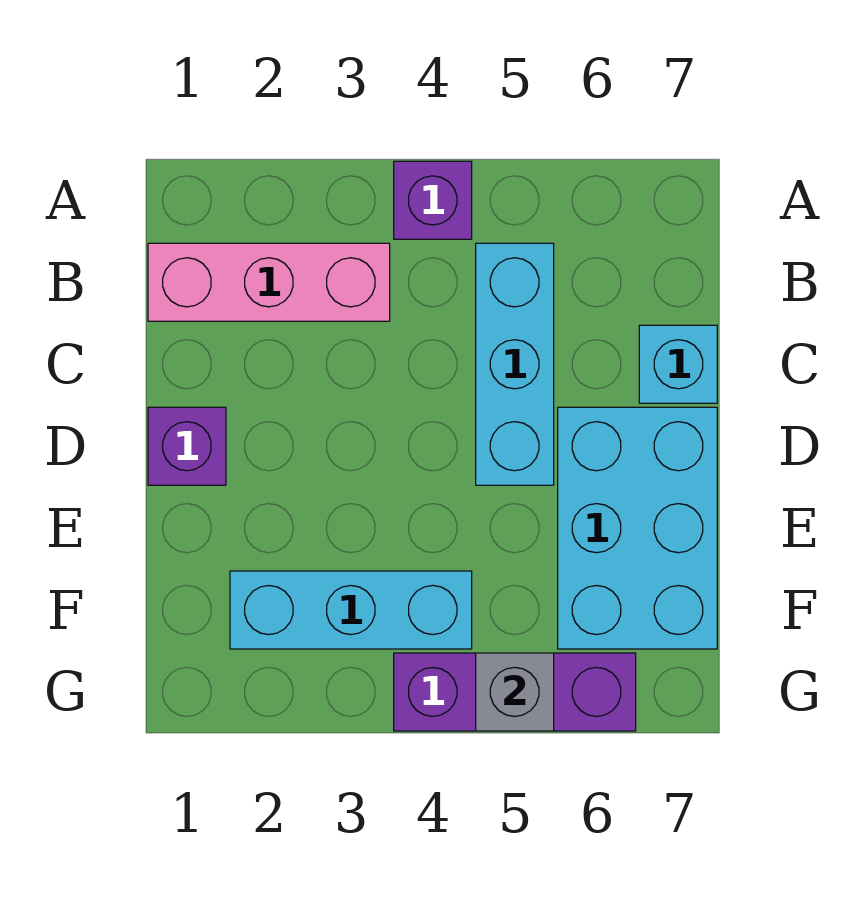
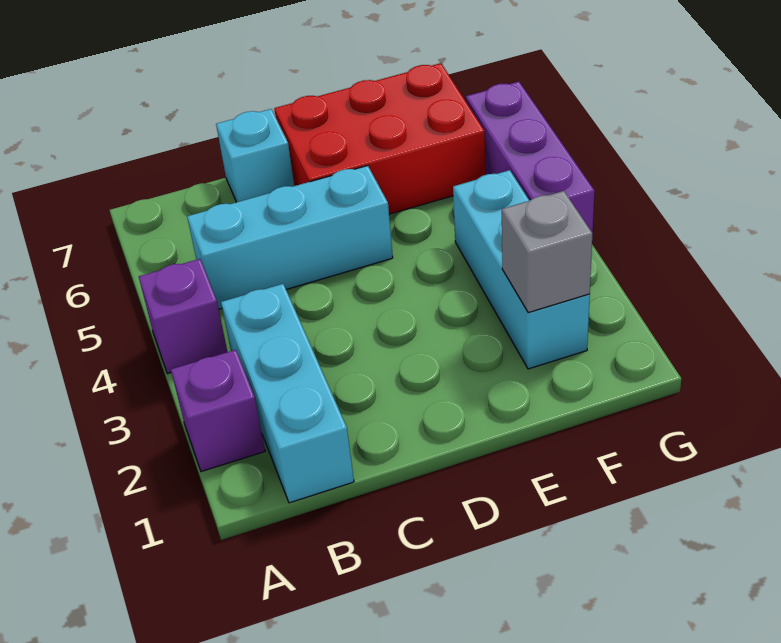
pink 1x3 brick [148,243,390,321] -> cyan 1x3 brick [221,284,354,503]
purple 1x1 brick [148,407,226,485] -> purple 1x1 brick moved to [171,350,265,472]
cyan 2x3 brick [558,407,717,649] -> red 2x3 brick [274,63,486,214]
grey 1x1 brick [476,653,554,731] -> grey 1x1 brick moved to [502,191,592,313]

